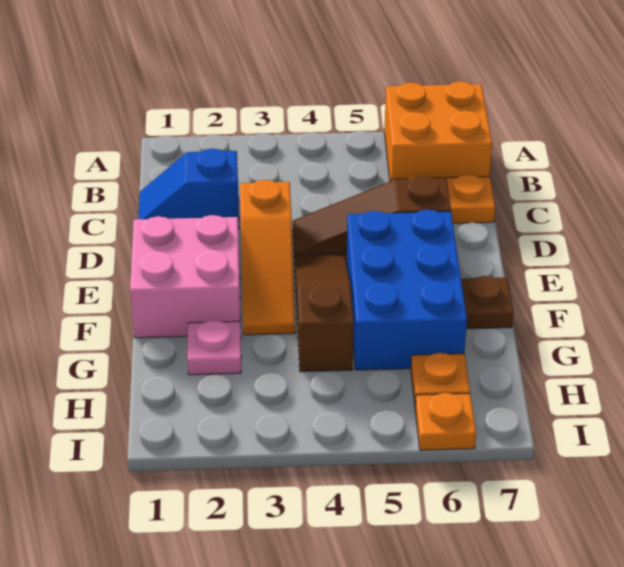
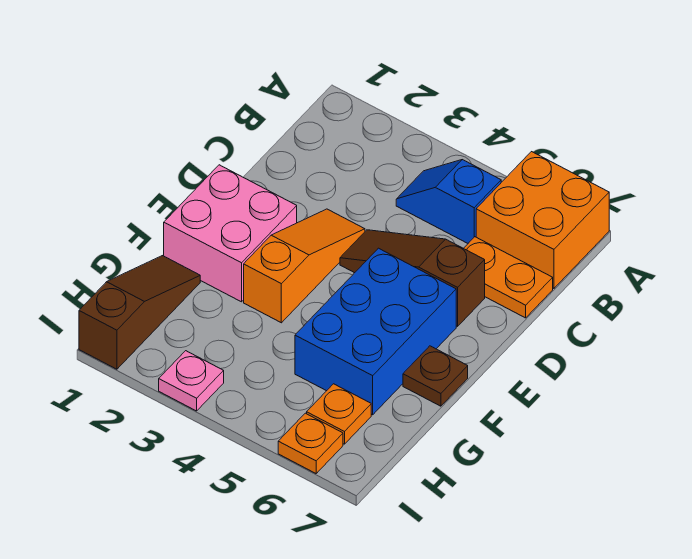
blue 1x2 slope [138,148,239,229] -> blue 1x2 slope moved to [396,160,501,243]
orange 1x3 slope [240,180,295,335] -> orange 1x3 slope turned to [244,209,365,323]
brown 1x3 slope [294,253,354,372] -> brown 1x3 slope moved to [79,256,200,369]
pink 1x1 plate [187,320,241,375] -> pink 1x1 plate moved to [159,351,224,411]

